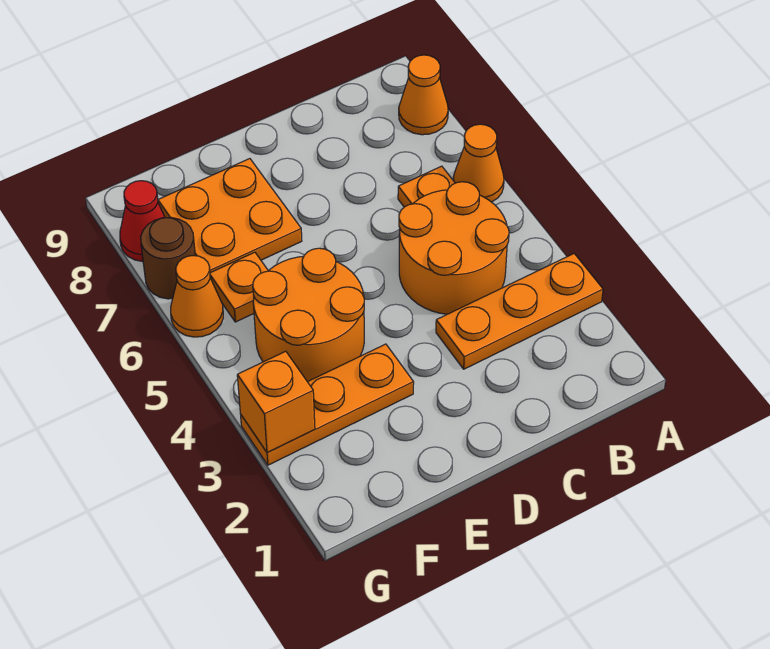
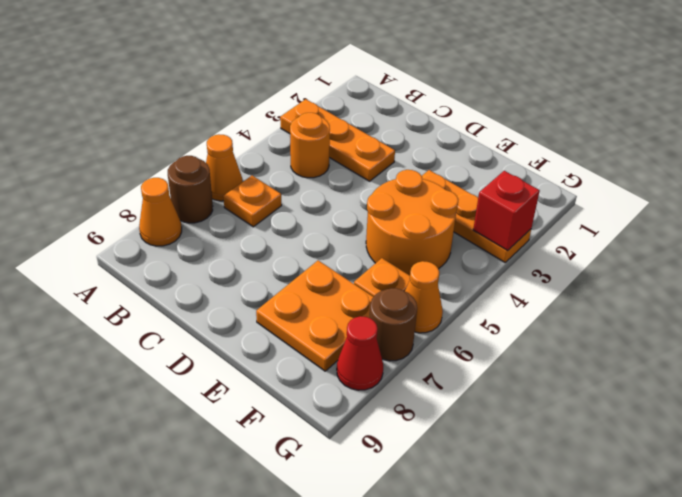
none -> brown 1x1 round brick [168,156,213,223]
orange 2x2 round brick [399,182,509,314] -> orange 1x1 round brick [290,113,330,178]
orange 1x1 brick [237,351,315,453] -> red 1x1 brick [473,171,540,251]

